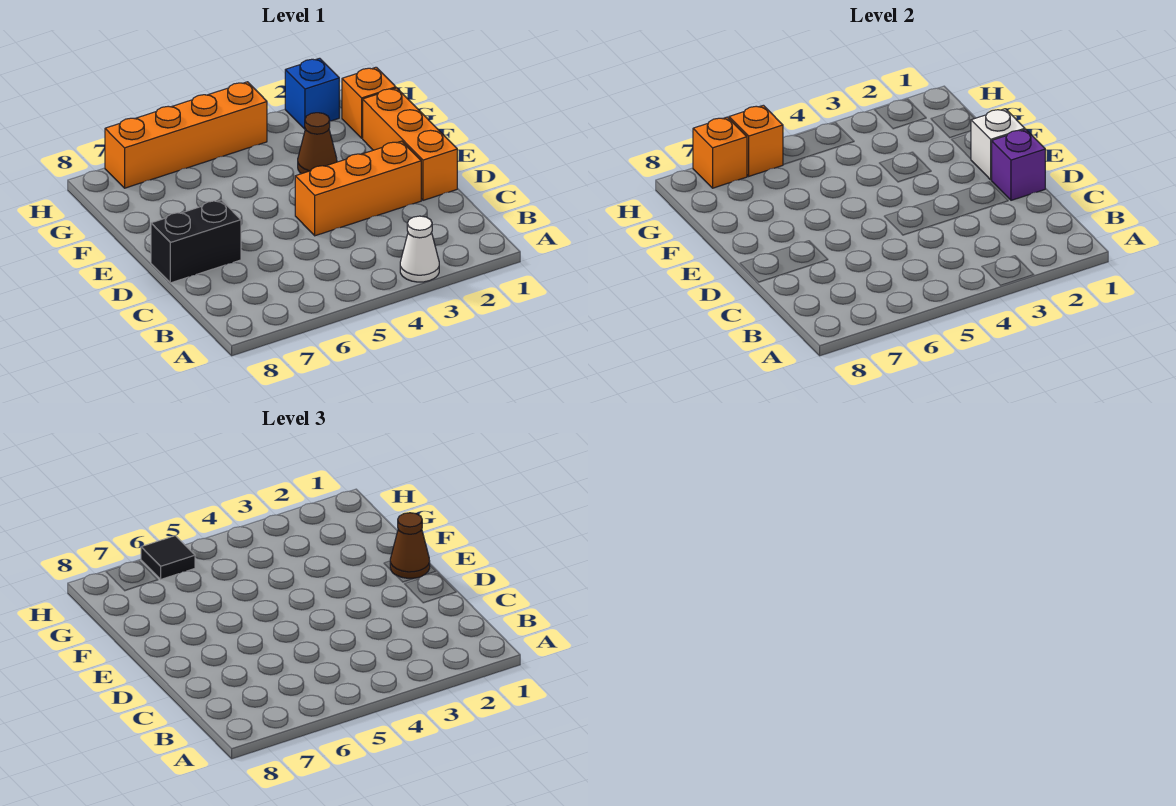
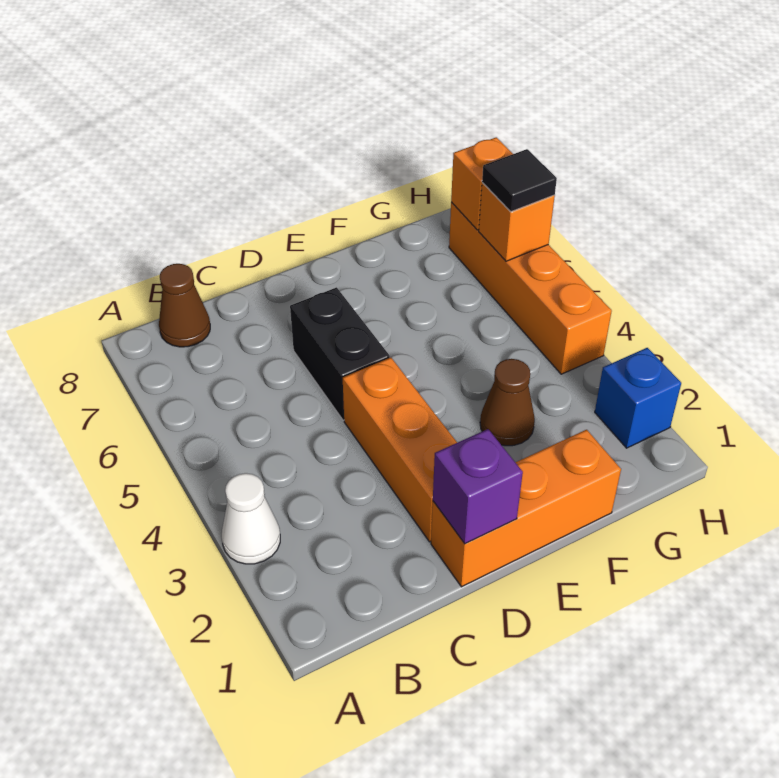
black 1x2 brick [151,200,241,283] -> black 1x2 brick moved to [290,287,390,420]
white 1x1 brick [971,109,1025,180] -> none
brown 1x1 cone [390,513,430,578] -> brown 1x1 cone moved to [159,264,210,347]
orange 1x1 brick [342,67,396,138] -> none

